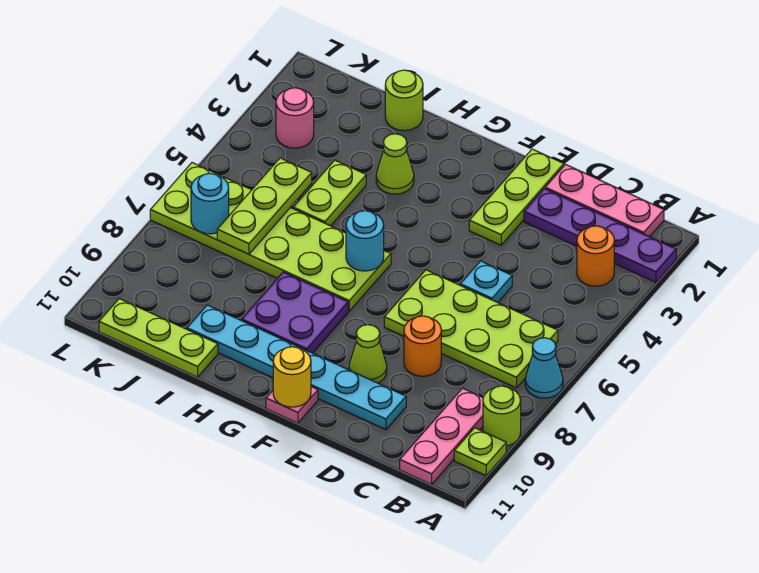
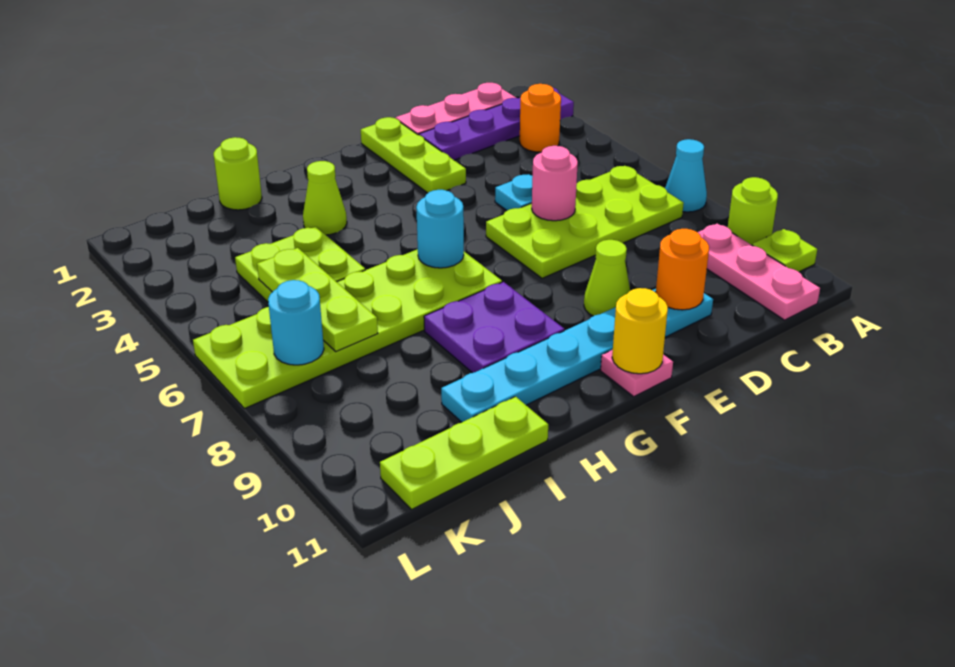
orange 1x1 round brick [404,316,441,376] -> orange 1x1 round brick moved to [656,229,709,310]
lime 1x2 plate [293,160,366,226] -> lime 2x2 plate [235,227,365,302]
pink 1x1 round brick [276,88,314,148] -> pink 1x1 round brick moved to [532,146,578,221]

